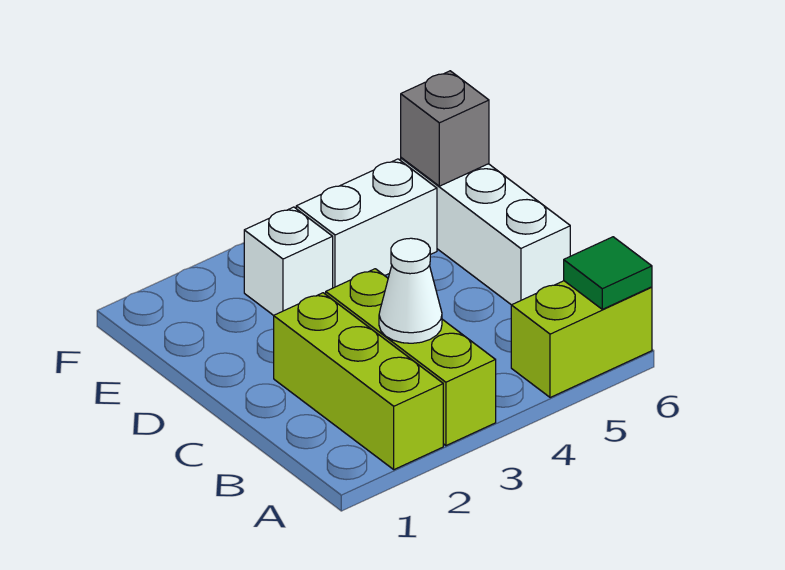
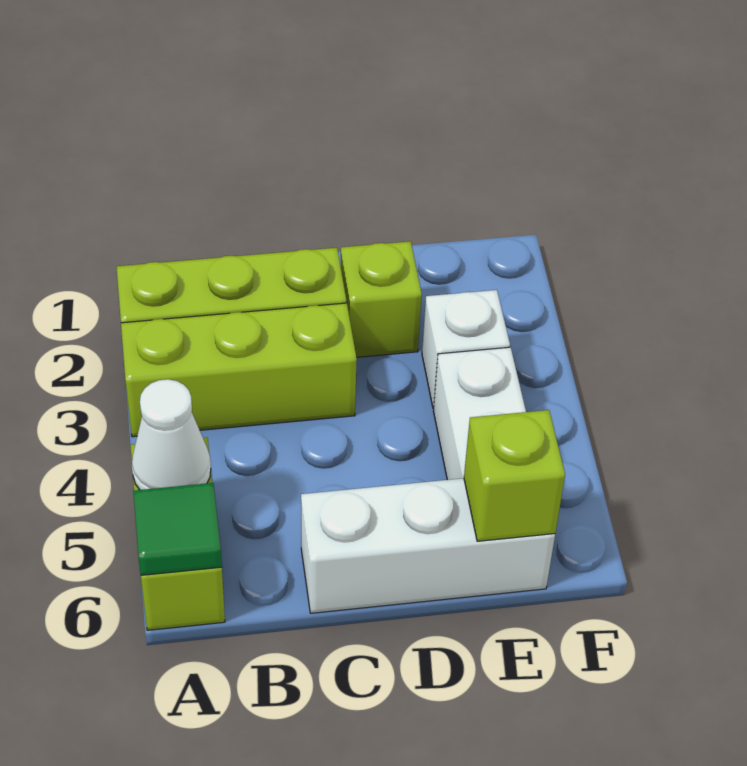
white 1x1 cone [379,238,442,343] -> white 1x1 cone moved to [132,379,211,490]
none -> lime 1x1 brick [340,241,422,357]
grey 1x1 brick [401,71,489,186] -> lime 1x1 brick [464,410,565,541]

